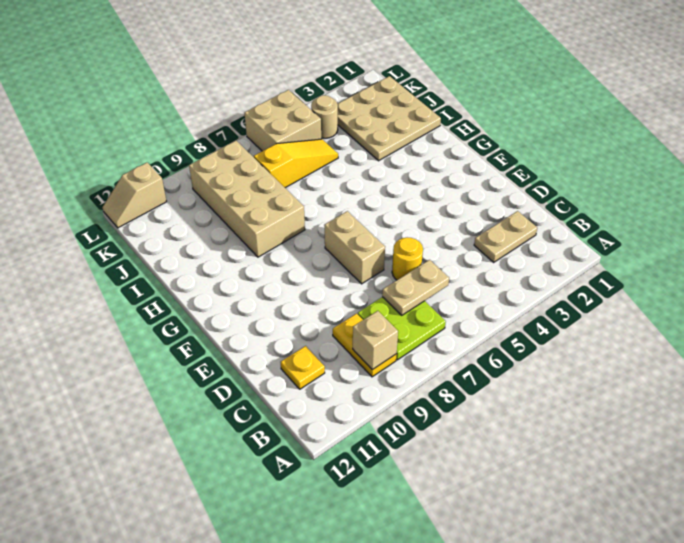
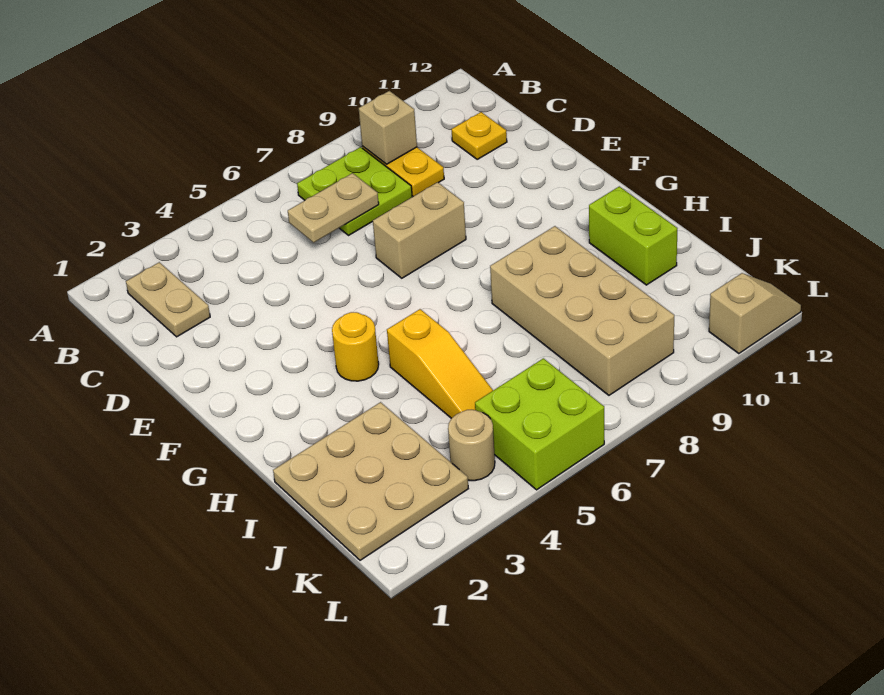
tan 1x2 plate [474,211,537,262] -> tan 1x2 plate turned to [126,262,210,337]
yellow 1x1 round brick [392,237,423,280] -> yellow 1x1 round brick moved to [332,312,379,381]
tan 1x2 brick [324,211,385,284] -> tan 1x2 brick turned to [373,182,466,278]
none -> lime 1x2 brick [589,186,677,285]
yellow 1x3 slope [254,139,338,188] -> yellow 1x3 slope turned to [387,309,493,418]
tan 2x2 brick [244,90,321,151] -> lime 2x2 brick [475,358,604,490]

